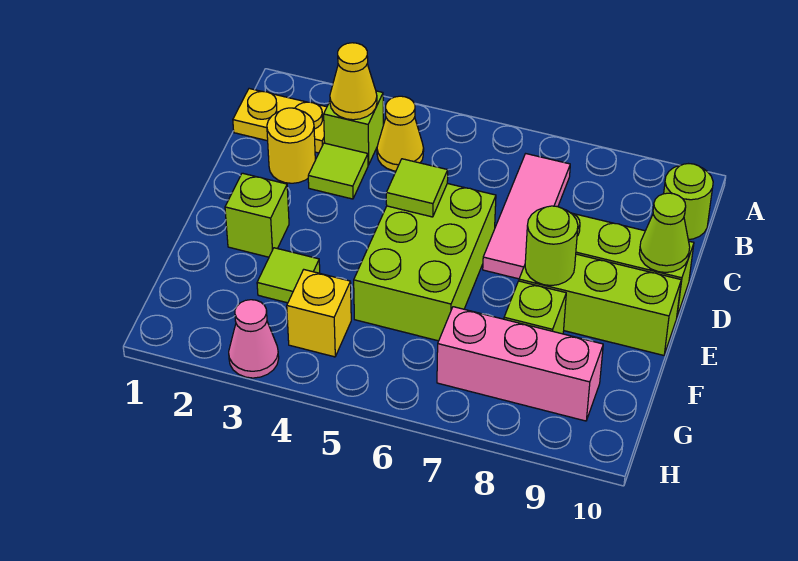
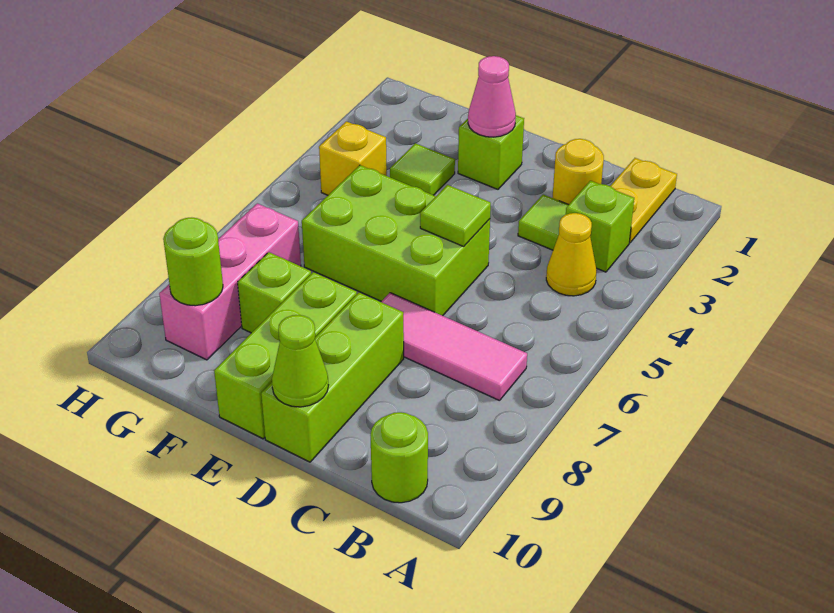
yellow 1x1 cone [330,43,377,120] -> none
lime 1x1 round brick [525,206,578,286] -> lime 1x1 round brick moved to [163,218,223,306]
pink 1x1 cone [229,300,279,378] -> pink 1x1 cone moved to [468,56,516,137]

